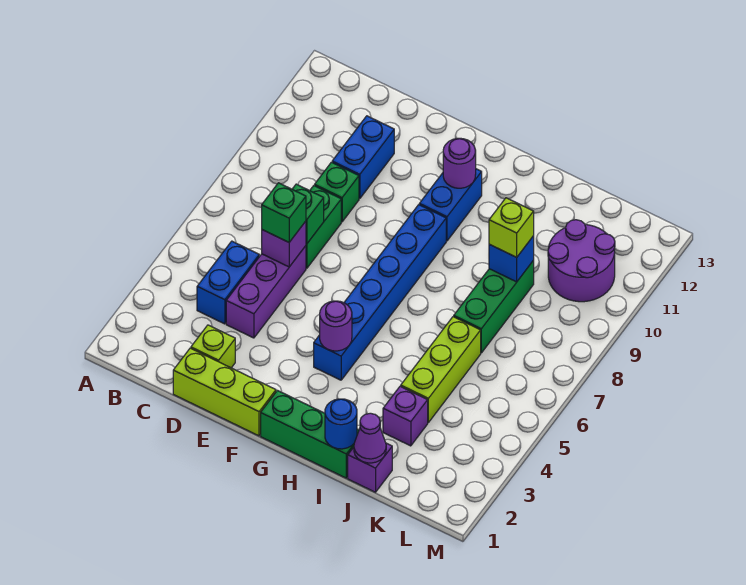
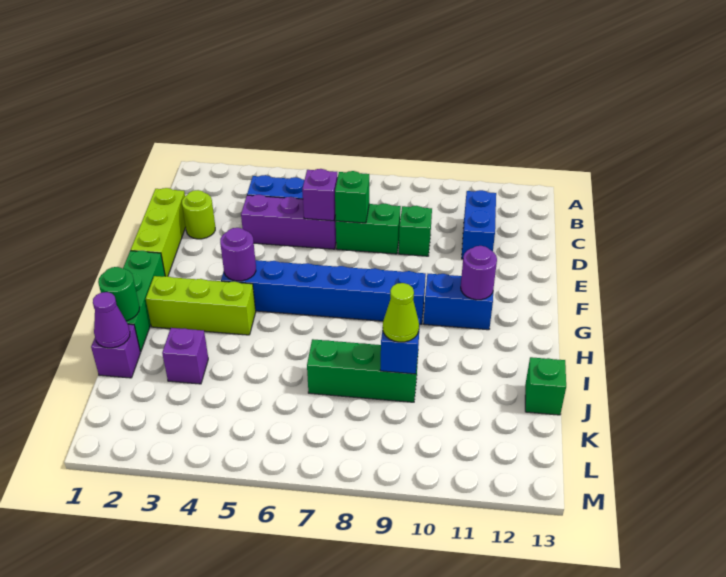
lime 1x1 brick [191,325,235,368] -> lime 1x1 round brick [182,190,215,239]
green 1x1 brick [262,183,306,242] -> green 1x1 brick moved to [525,357,566,415]
blue 1x2 brick [332,116,394,199] -> blue 1x2 brick turned to [462,190,496,259]
blue 1x1 round brick [325,399,357,449] -> green 1x1 round brick [98,267,140,321]
lime 1x3 brick [401,317,481,422] -> lime 1x3 brick moved to [146,276,256,335]
lime 1x1 brick [489,198,534,257] -> lime 1x1 cone [383,283,419,342]
purple 2x2 round brick [548,220,615,302] -> none

